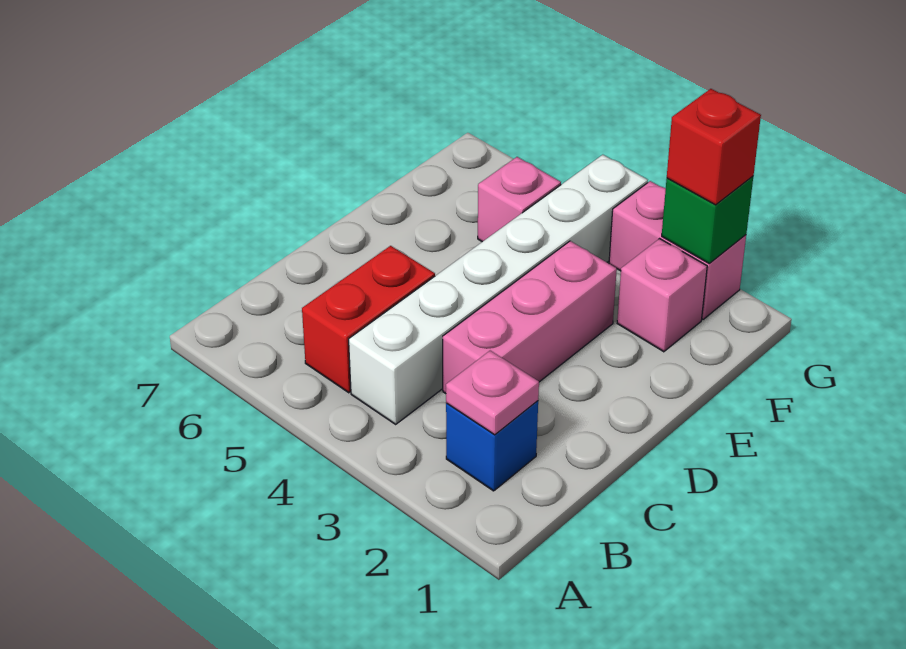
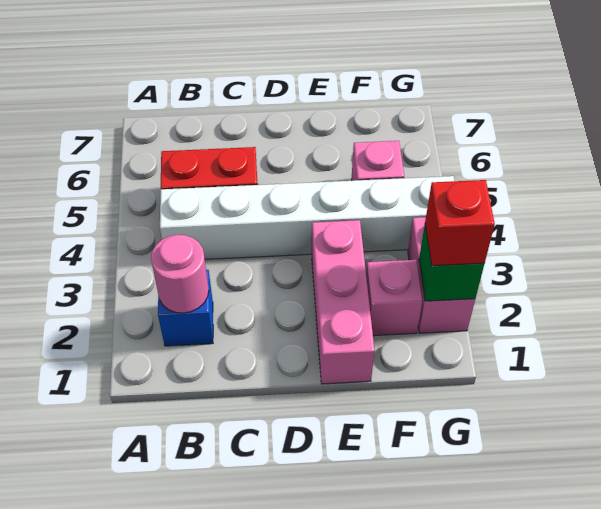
pink 1x1 plate [446,351,539,435] -> pink 1x1 round brick [151,235,209,313]
pink 1x3 brick [443,241,617,394] -> pink 1x3 brick turned to [312,220,375,384]

